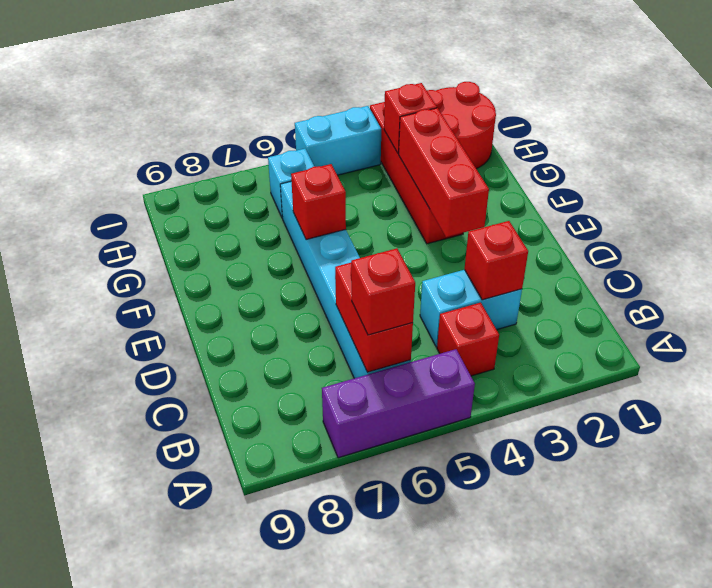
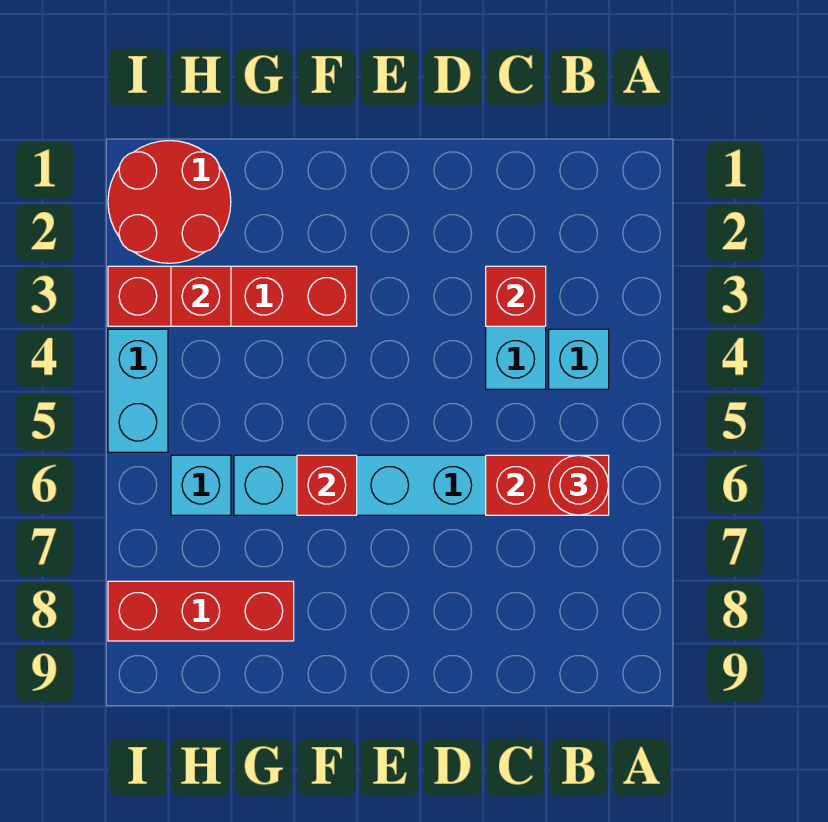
purple 1x3 brick [322,349,475,458] -> none
red 1x1 brick [437,303,499,376] -> cyan 1x1 brick [549,329,609,389]
red 1x1 brick [351,248,415,335] -> red 1x1 round brick [549,455,609,515]
red 1x3 brick [399,108,489,237] -> red 1x3 brick moved to [108,581,294,641]

